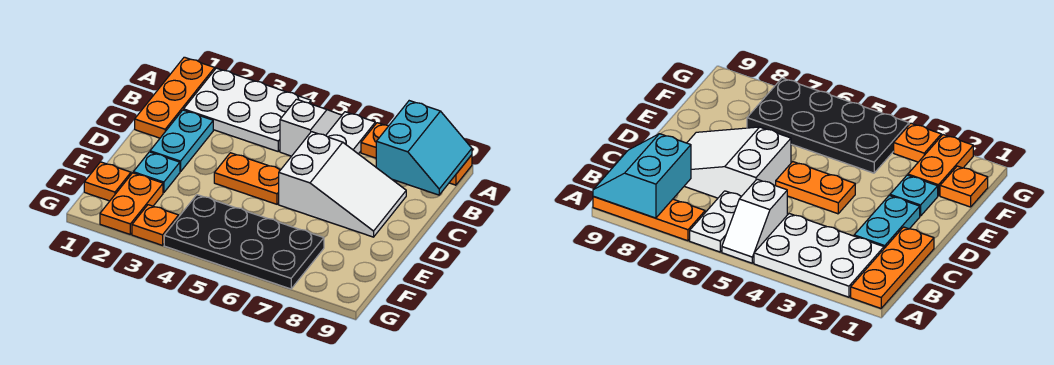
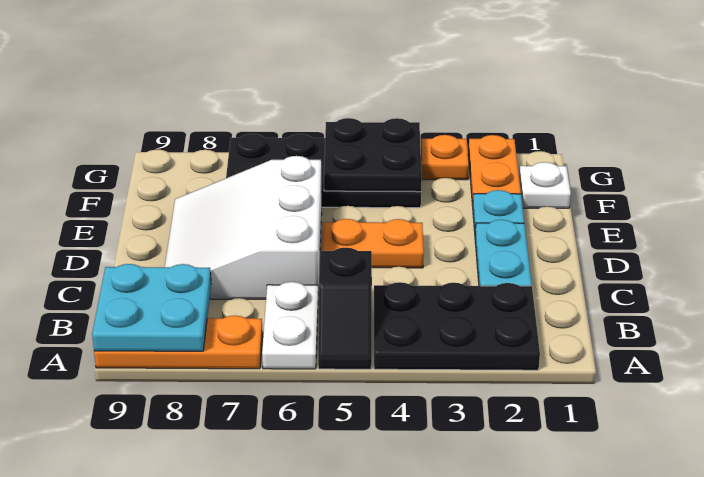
orange 1x3 plate [135,57,215,138] -> none
white 2x3 plate [184,68,311,151] -> black 2x3 plate [374,282,540,370]
white 1x2 slope [280,99,342,156] -> black 1x2 slope [318,248,372,369]
cyan 2x2 slope [376,101,472,195] -> cyan 2x2 plate [92,264,211,351]
white 2x3 slope [279,132,406,237] -> white 3x3 slope [165,156,322,299]
orange 1x1 plate [84,162,131,201] -> white 1x1 plate [519,162,571,208]
none -> black 2x2 plate [324,118,422,192]

